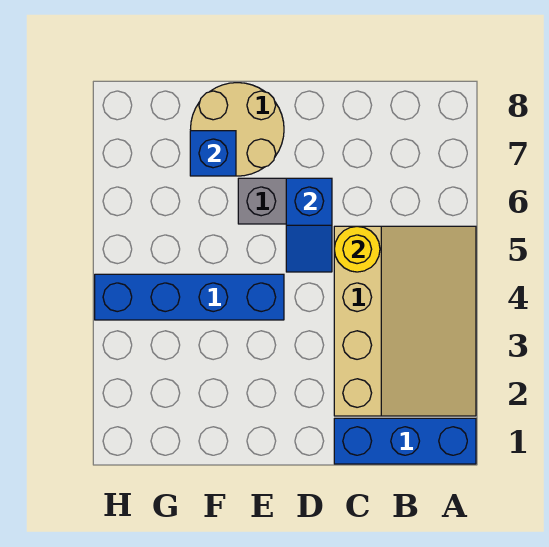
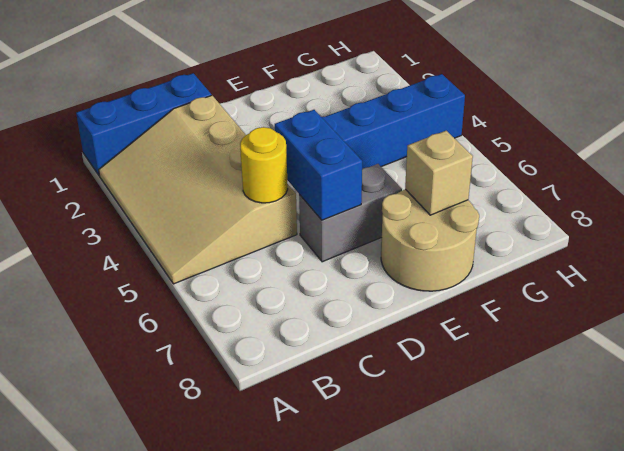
blue 1x2 slope [286,178,332,272] -> blue 1x2 brick [275,110,362,220]
blue 1x1 brick [190,131,236,176] -> tan 1x1 brick [405,131,473,215]

